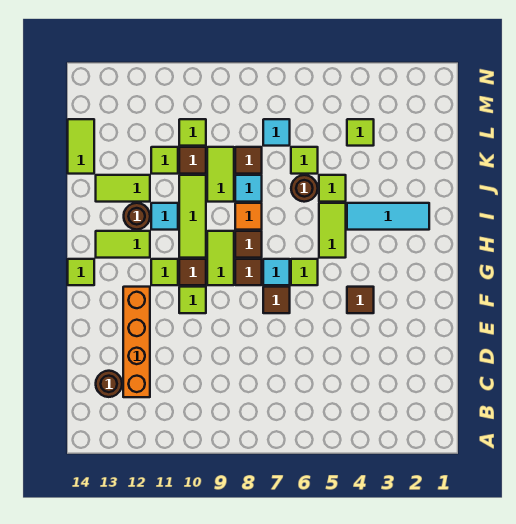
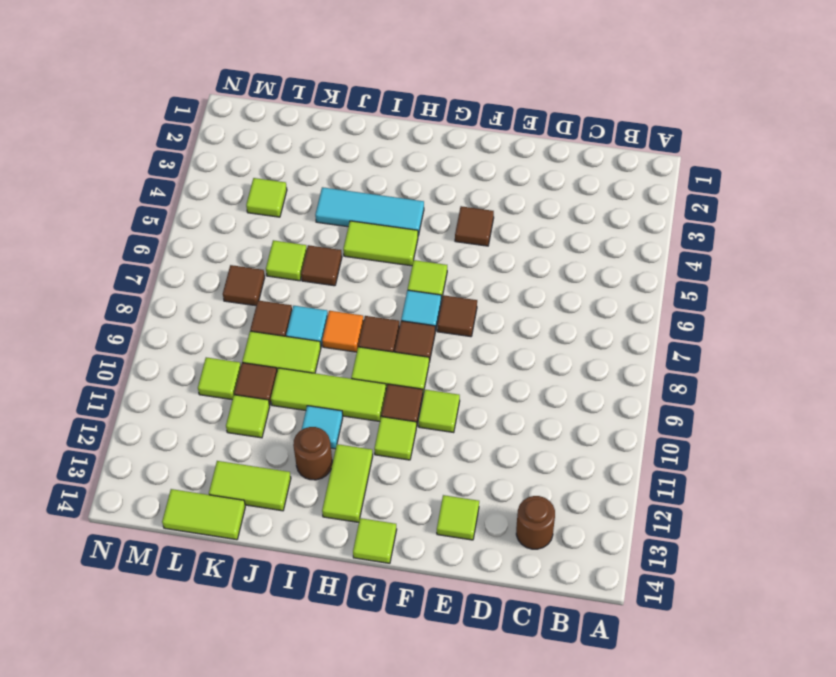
orange 1x4 brick [123,287,150,397] -> none
cyan 1x3 tile [347,203,429,230] -> cyan 1x3 tile turned to [315,187,424,236]
lime 1x1 tile [319,175,346,202] -> lime 1x1 tile moved to [437,495,479,540]
brown 1x1 round brick [291,175,318,202] -> brown 1x1 tile [301,245,342,286]
lime 1x2 tile [96,175,150,202] -> lime 1x2 tile turned to [209,461,291,511]
cyan 1x1 tile [263,119,290,146] -> brown 1x1 tile [223,265,265,306]

